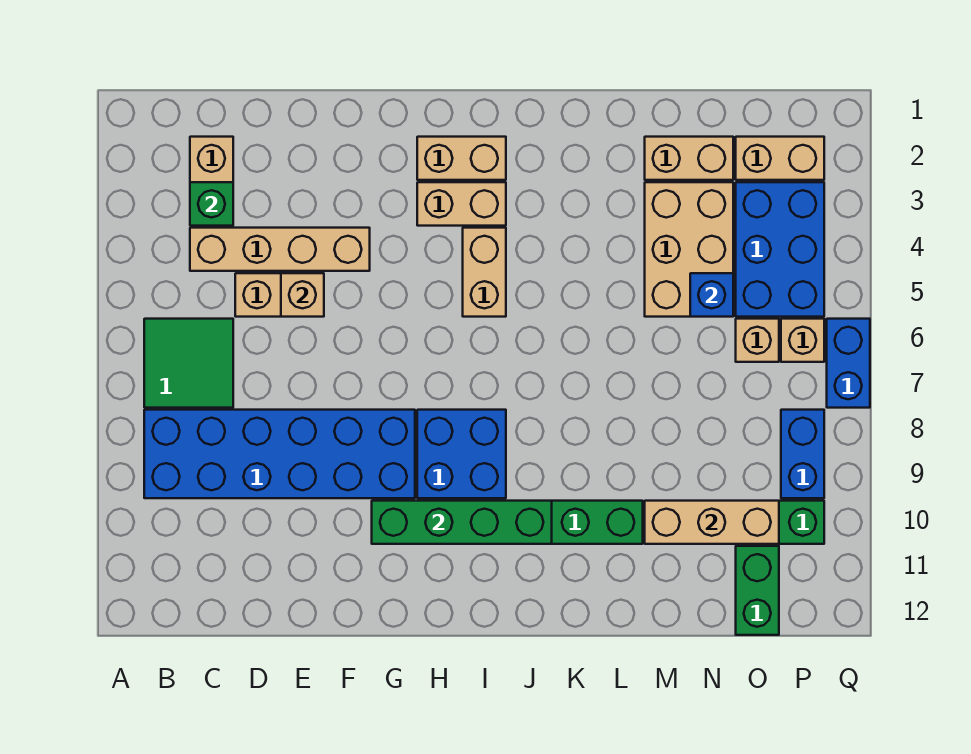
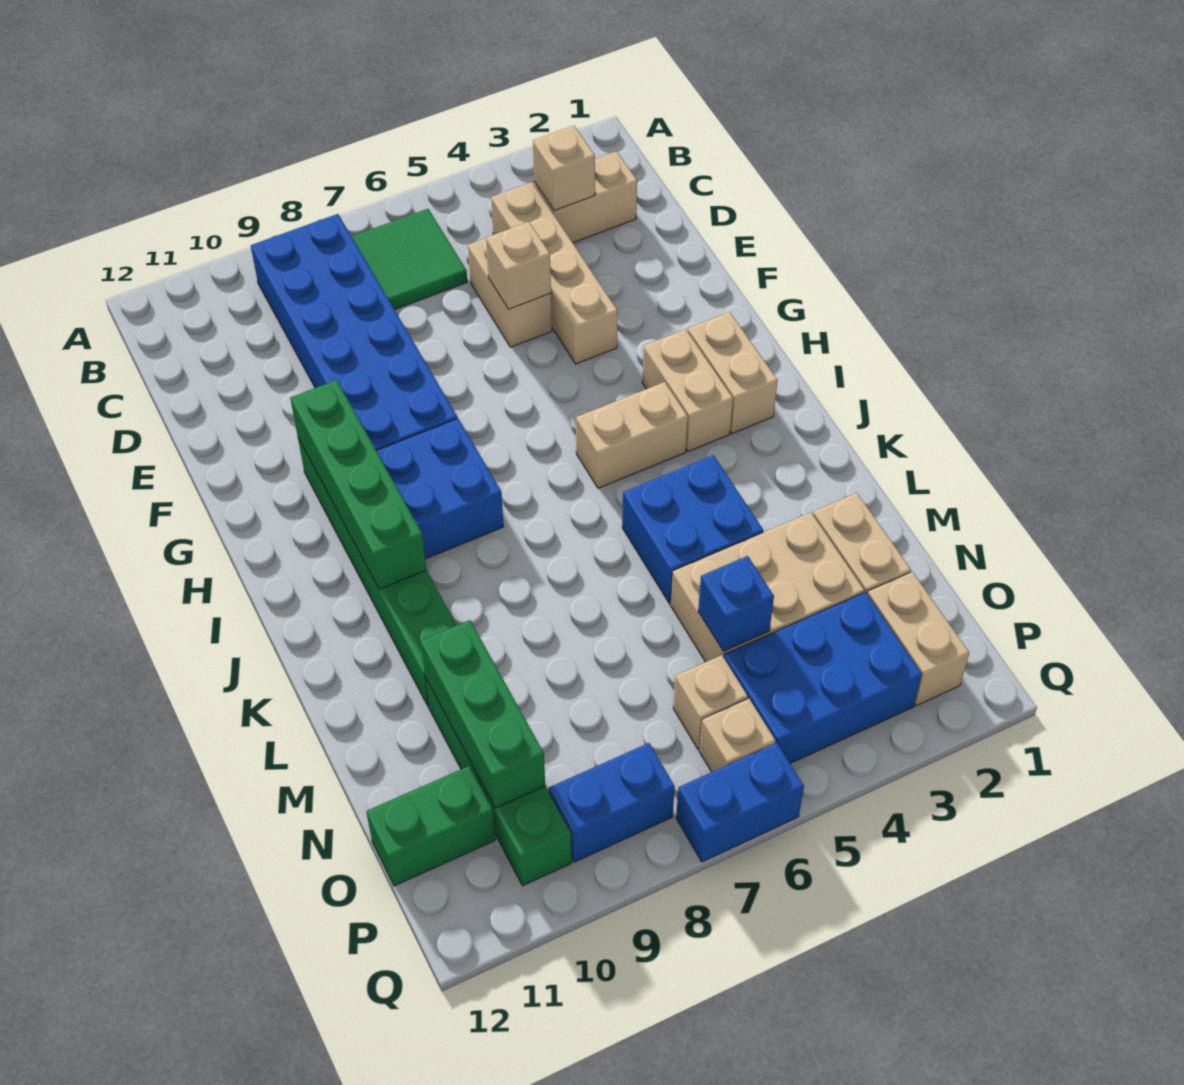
green 1x1 brick [190,182,233,226] -> tan 1x1 brick [533,126,595,211]
none -> blue 2x2 brick [622,455,763,603]
tan 1x3 brick [645,501,779,544] -> green 1x3 brick [420,620,545,808]

